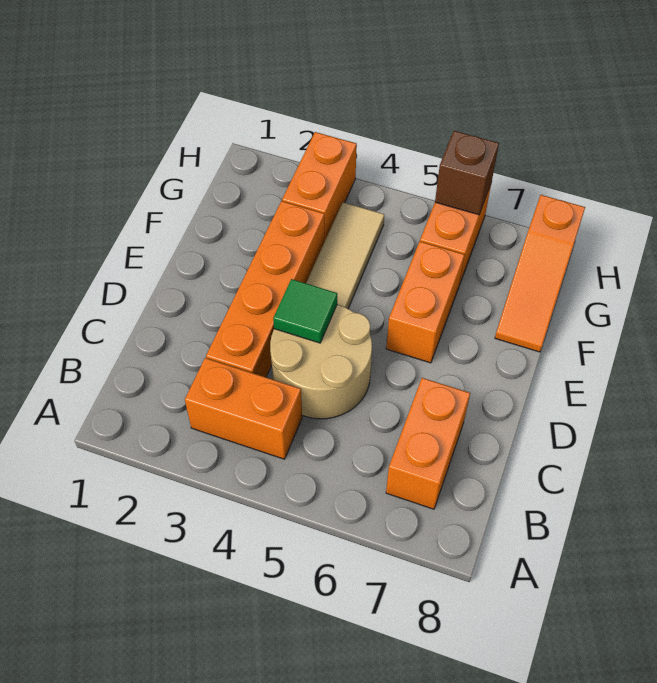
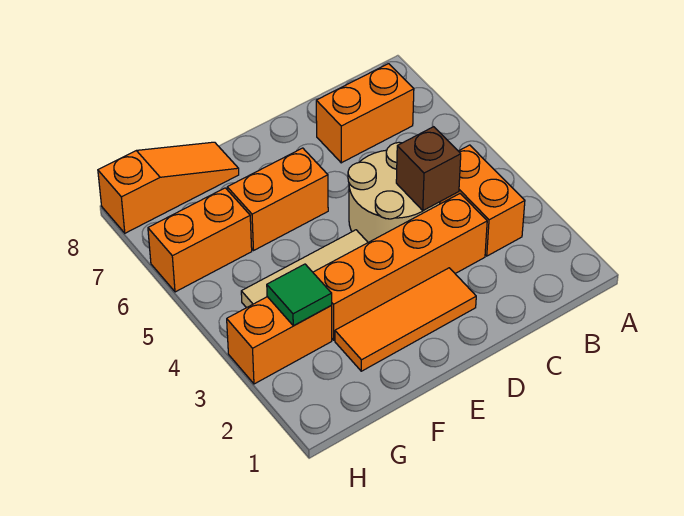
none -> orange 1x3 tile [335,268,476,371]
green 1x1 tile [273,279,337,343] -> green 1x1 tile moved to [267,264,332,326]
brown 1x1 brick [435,131,499,215] -> brown 1x1 brick moved to [396,127,461,211]

